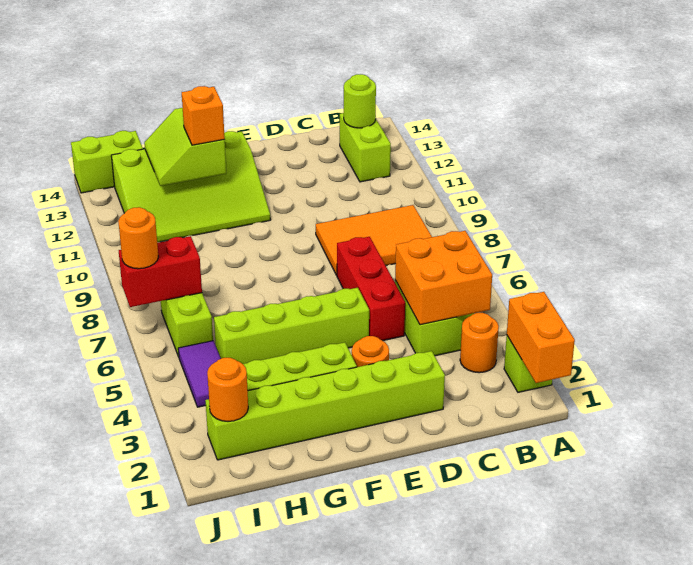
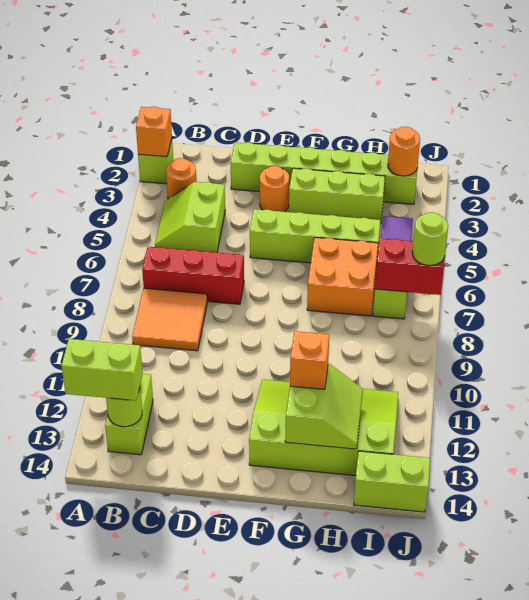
orange 1x2 brick [507,292,575,383] -> orange 1x1 brick [136,106,172,157]
none -> lime 1x2 brick [62,339,143,401]
orange 2x2 brick [395,231,492,325] -> orange 2x2 brick moved to [307,237,378,316]
orange 2x3 tile [316,205,432,275] -> orange 2x2 tile [132,288,207,351]
red 1x3 brick [337,237,405,341] -> red 1x3 brick turned to [142,247,244,304]
orange 1x1 round brick [118,207,158,269] -> lime 1x1 round brick [412,212,448,265]

